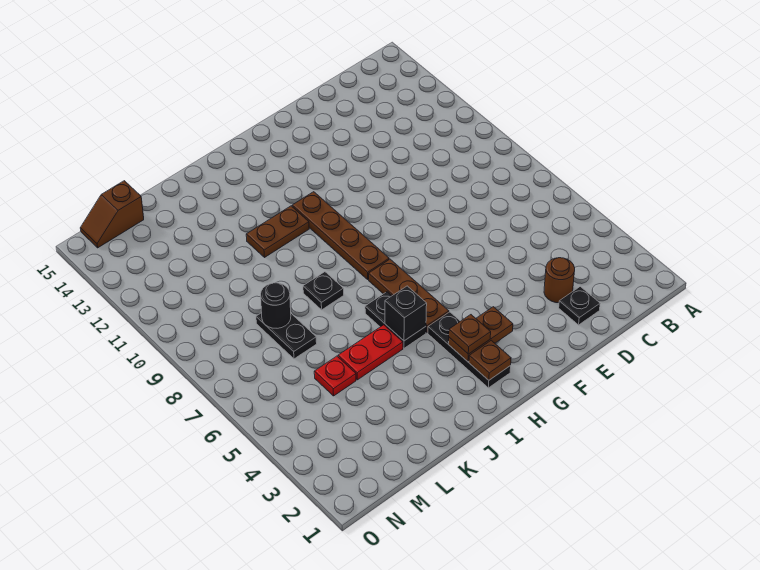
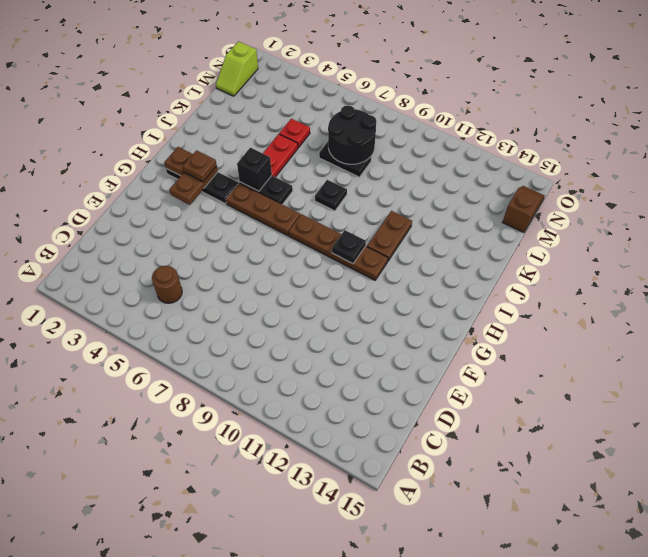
black 1x1 plate [559,287,600,325] -> black 1x1 plate moved to [332,230,366,264]
brown 1x1 round brick [544,258,575,303] -> brown 1x1 round brick moved to [152,266,182,303]
black 1x1 round brick [261,283,291,328] -> black 2x2 round brick [328,105,376,164]
none -> lime 1x2 slope [216,41,258,96]

